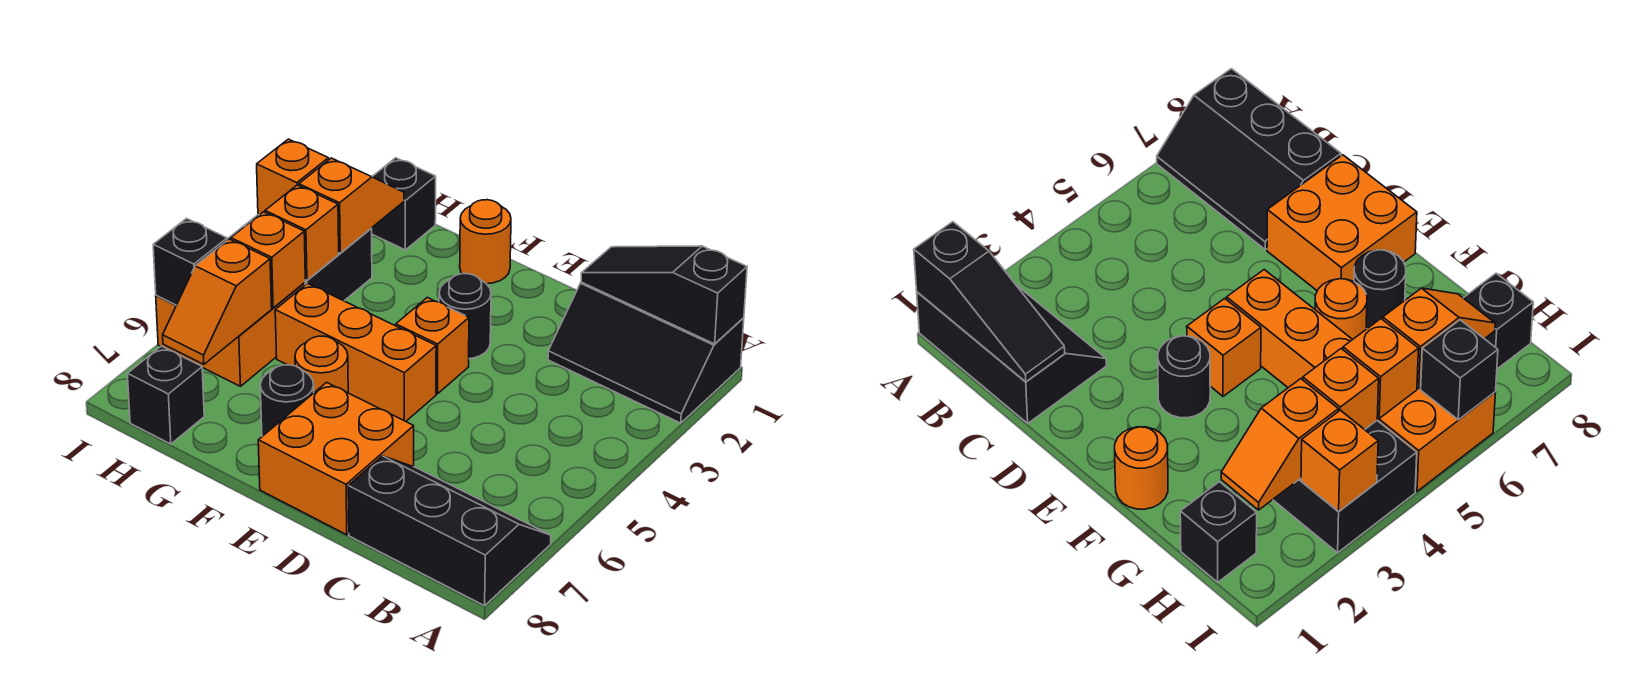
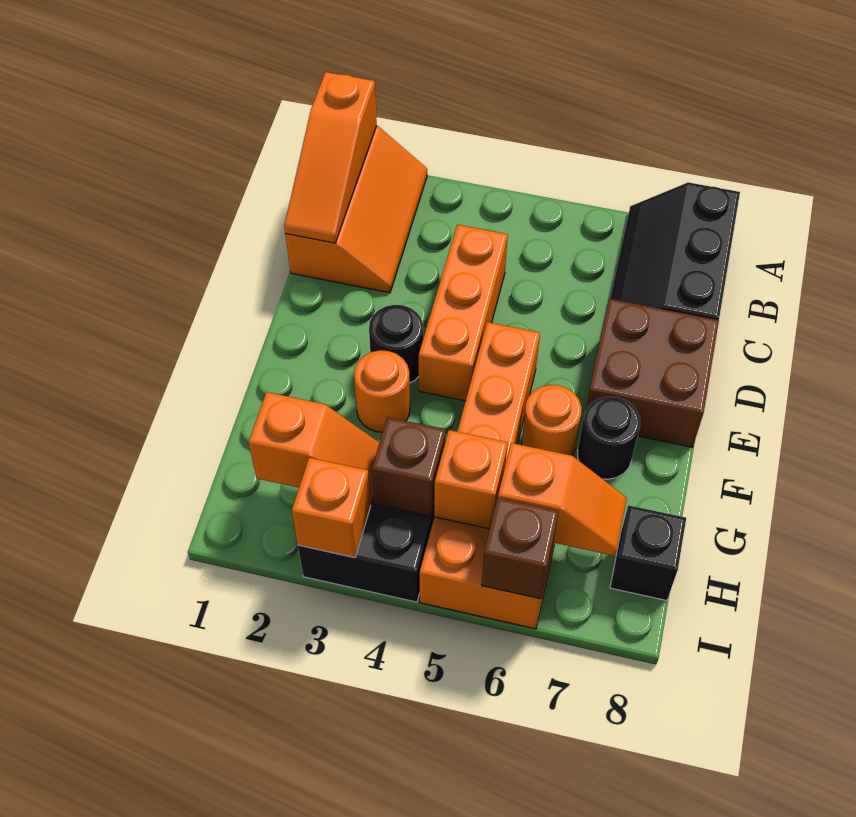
black 2x3 slope [548,282,744,423] -> orange 2x3 slope [285,126,427,293]
black 1x3 slope [581,246,747,344] -> orange 1x3 slope [284,72,377,243]
orange 2x2 brick [258,382,414,535] -> brown 2x2 brick [586,299,719,447]
orange 1x1 brick [396,298,469,394] -> orange 1x3 brick [419,225,508,401]
orange 1x1 round brick [460,200,511,284] -> orange 1x1 round brick moved to [354,350,410,432]
black 1x1 brick [371,158,436,250] -> none
orange 1x2 slope [299,158,404,253] -> orange 1x2 slope turned to [249,392,379,503]
orange 1x1 brick [265,185,339,280] -> brown 1x1 brick [372,417,446,516]
black 1x1 brick [153,219,227,305] -> brown 1x1 brick [482,498,559,599]

